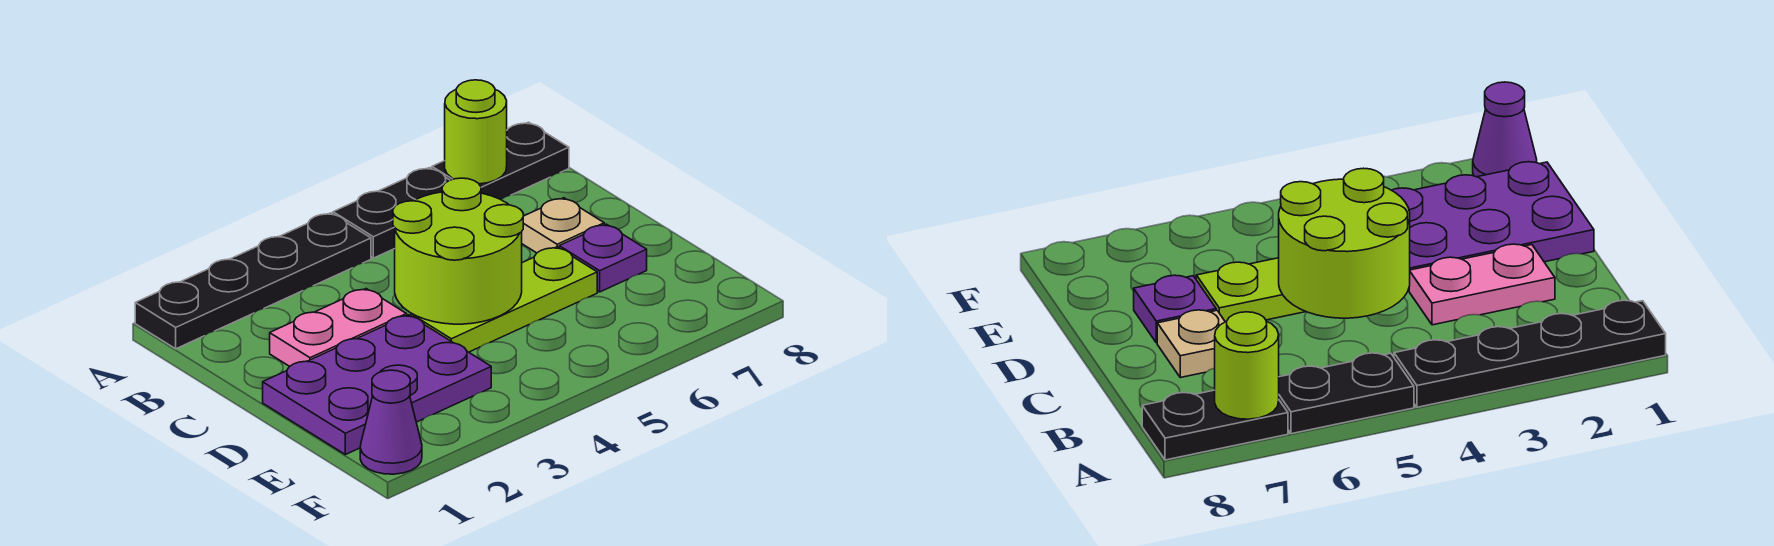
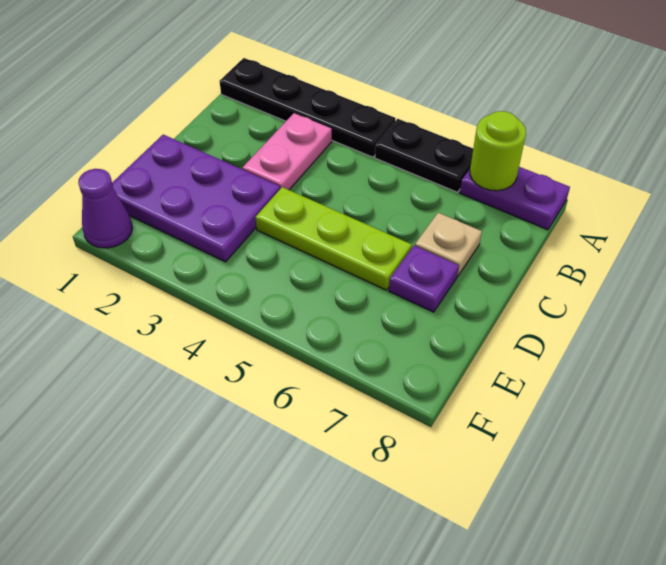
black 1x2 plate [432,122,569,200] -> purple 1x2 plate [460,167,570,230]
pink 1x2 plate [270,289,407,366] -> pink 1x2 plate turned to [243,113,332,190]
lime 2x2 round brick [393,178,523,324] -> none

